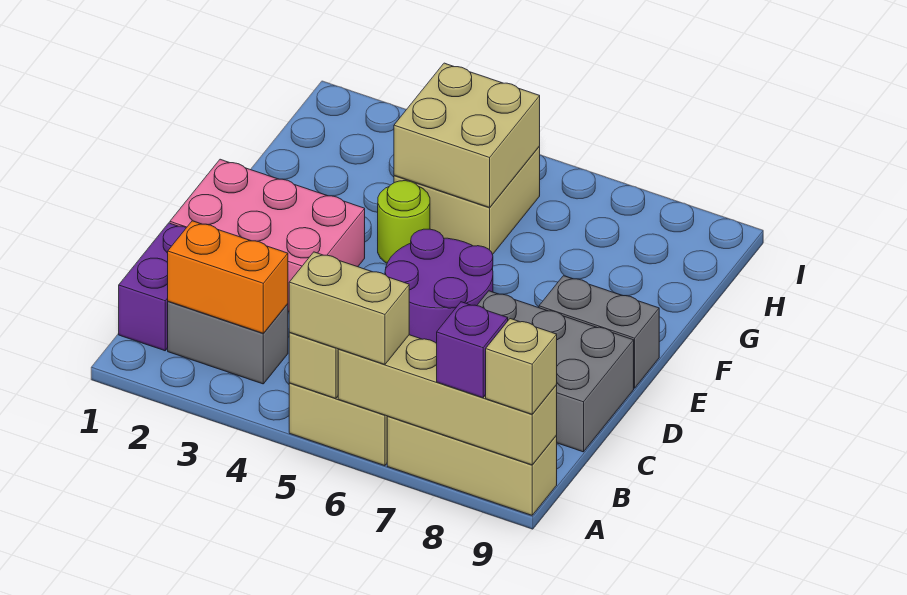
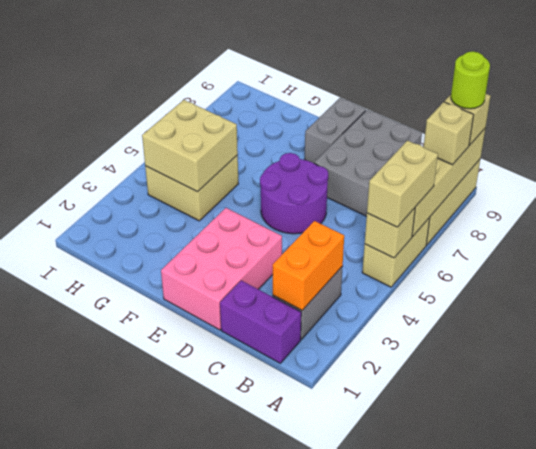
purple 1x1 brick [437,302,508,398] -> tan 1x1 brick [424,102,474,165]
lime 1x1 round brick [378,181,430,263] -> lime 1x1 round brick moved to [451,51,490,109]

